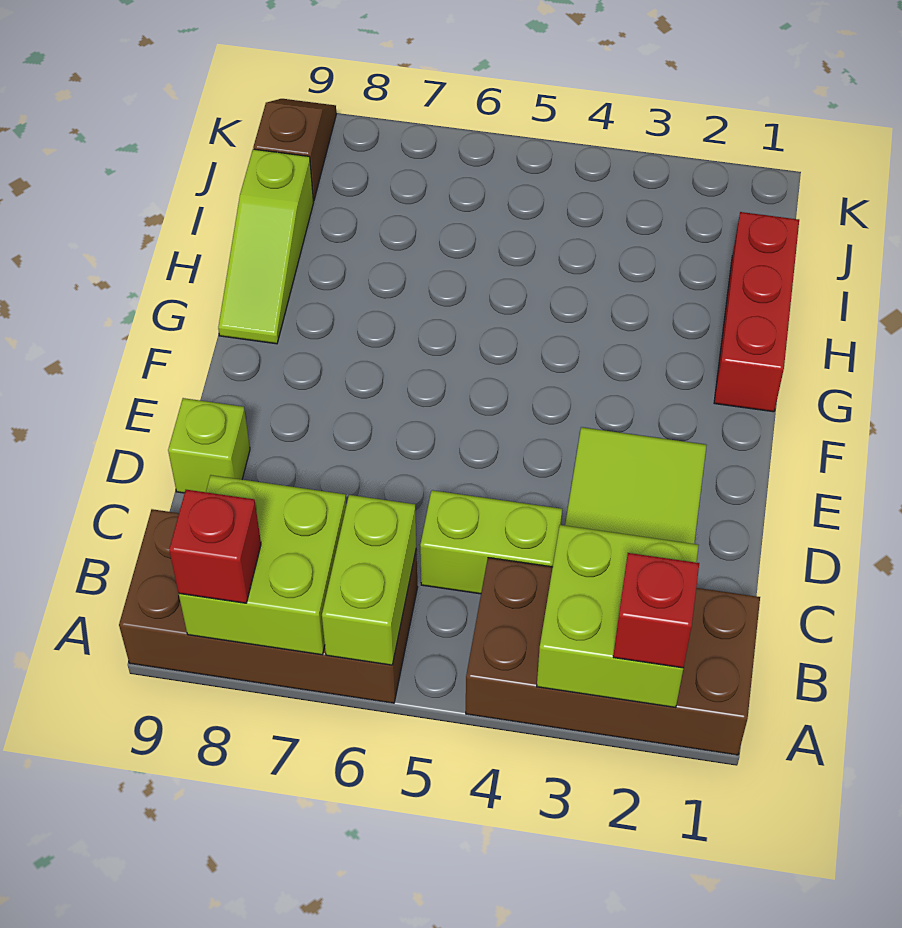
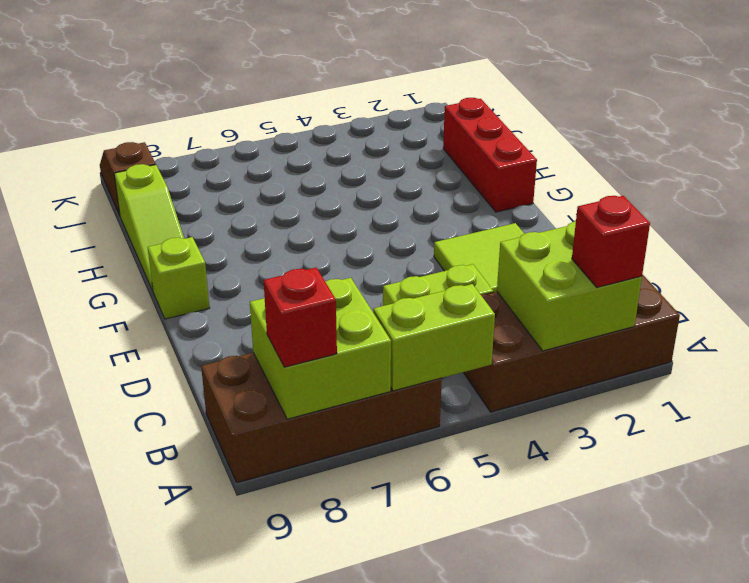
lime 1x2 brick [322,495,416,665] -> lime 1x2 brick turned to [373,284,495,391]
lime 1x1 brick [168,398,250,493] -> lime 1x1 brick moved to [148,237,209,319]

